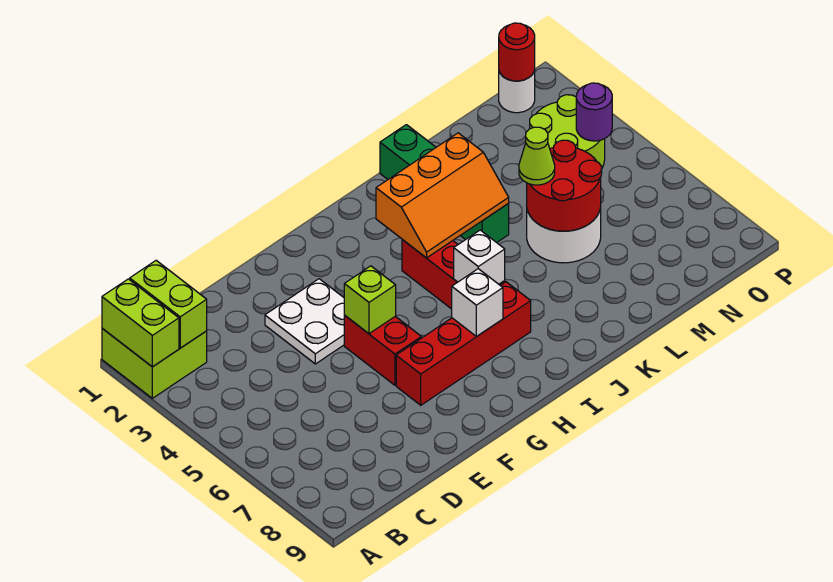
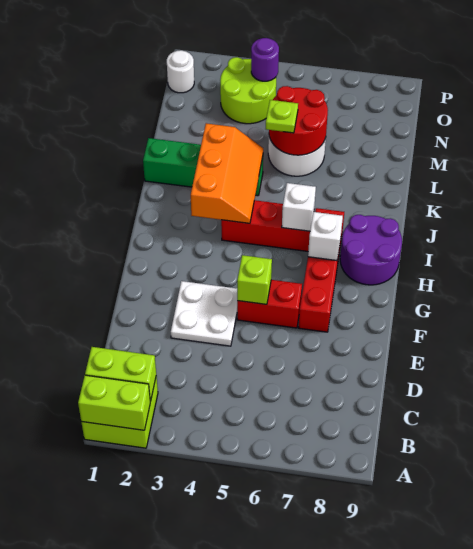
none -> purple 2x2 round brick [340,215,402,285]
lime 1x1 cone [519,127,555,185] -> lime 1x1 plate [266,100,298,133]
red 1x1 round brick [499,23,535,81] -> none

